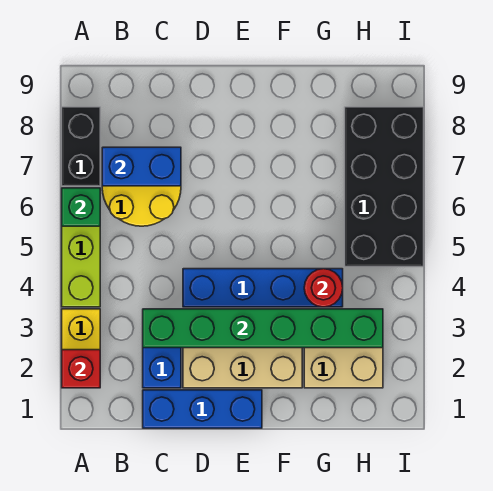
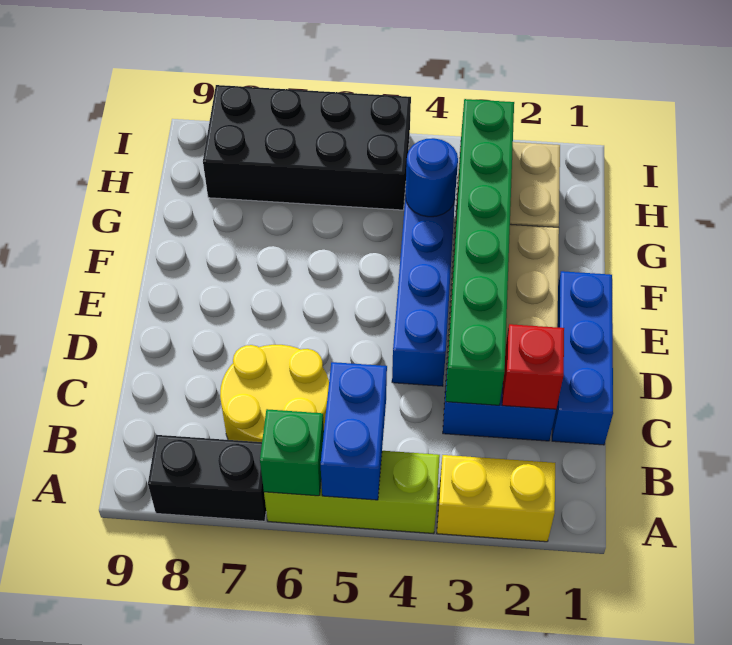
red 1x1 brick [62,350,100,388] -> red 1x1 brick moved to [502,324,564,409]
blue 1x2 brick [102,147,181,186] -> blue 1x2 brick moved to [321,362,387,500]
red 1x1 round brick [304,269,343,307] -> blue 1x1 round brick [405,138,458,217]

